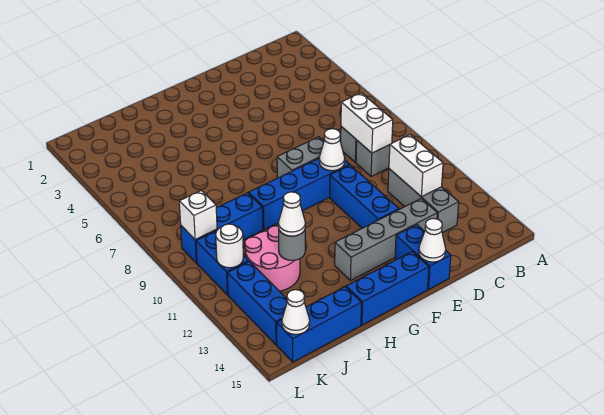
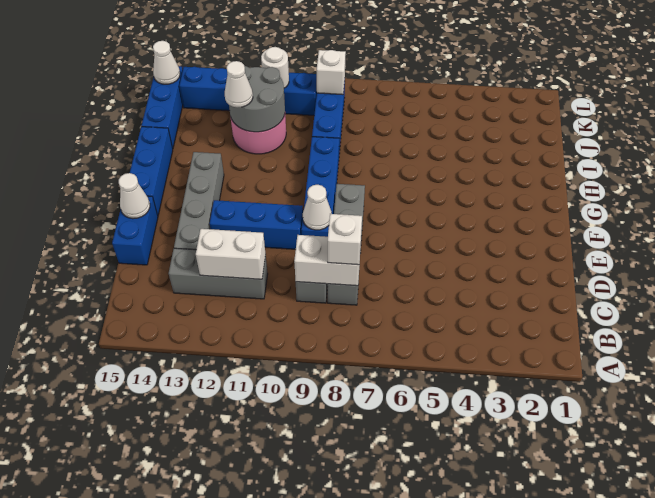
none -> white 1x1 brick [328,214,362,265]
blue 1x2 brick [395,225,451,289] -> blue 1x2 brick turned to [112,196,158,265]
grey 1x1 round brick [279,230,305,260] -> grey 2x2 round brick [229,66,285,132]

